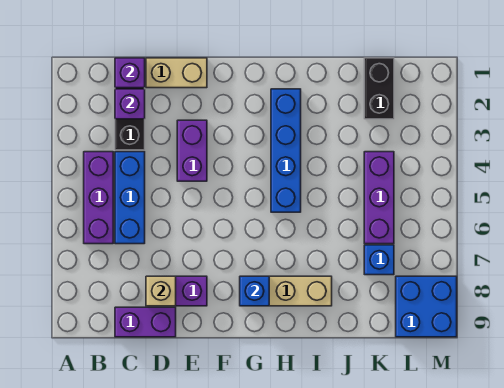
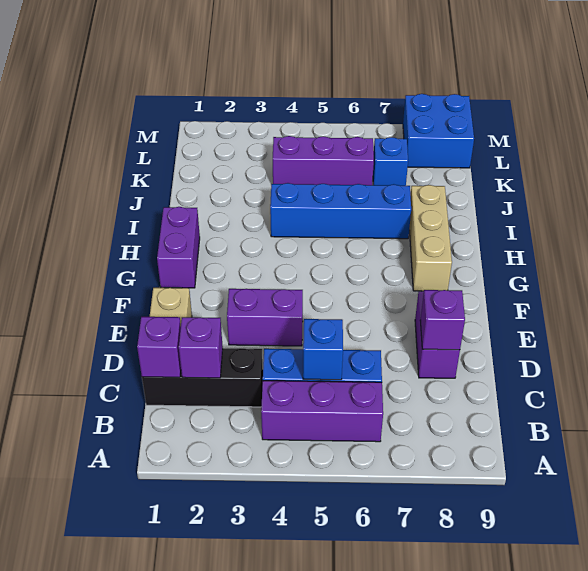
purple 1x2 brick [115,307,176,337] -> purple 1x2 brick moved to [157,207,200,288]
tan 1x1 brick [146,276,176,306] -> purple 1x1 brick [420,290,465,350]
blue 1x1 brick [240,276,269,306] -> blue 1x1 brick moved to [303,319,343,380]
blue 1x4 brick [271,89,301,212] -> blue 1x4 brick moved to [270,183,411,239]
black 1x2 brick [364,58,394,119] -> none

